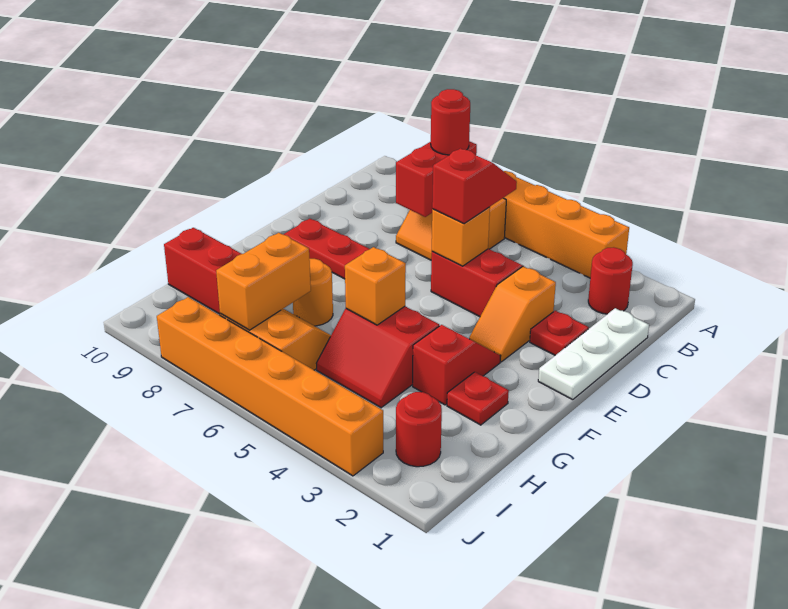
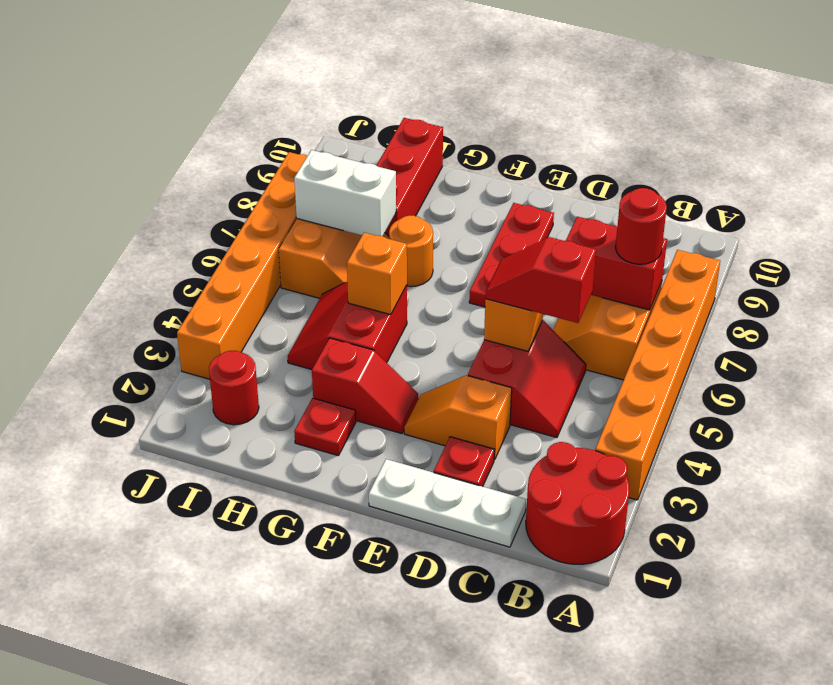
red 1x1 round brick [588,247,633,314] -> red 2x2 round brick [526,442,629,564]
red 1x2 slope [432,148,517,224] -> red 1x2 slope turned to [486,237,596,323]
orange 1x2 brick [216,233,311,330] -> white 1x2 brick [294,150,396,236]

